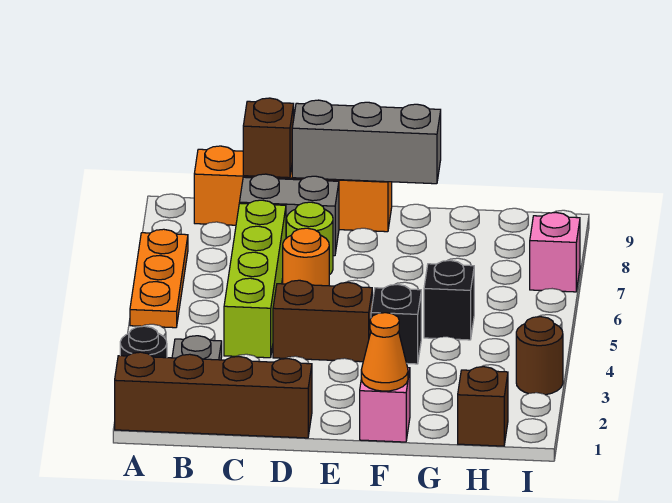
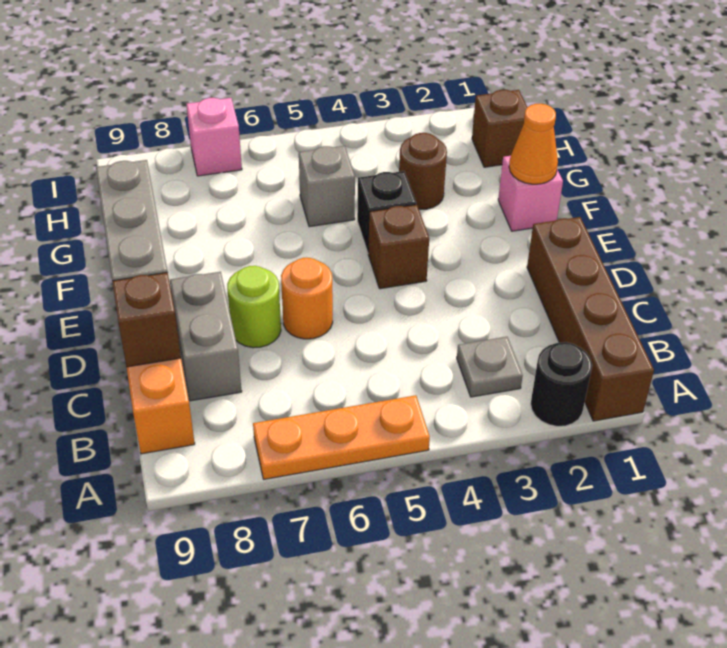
lime 1x4 brick [224,200,286,358] -> none
brown 1x2 brick [273,280,372,362] -> brown 1x1 brick [368,204,429,289]
black 1x1 brick [424,260,474,340] -> grey 1x1 brick [299,146,355,227]
brown 1x1 round brick [516,317,563,395] -> brown 1x1 round brick moved to [399,133,447,209]

